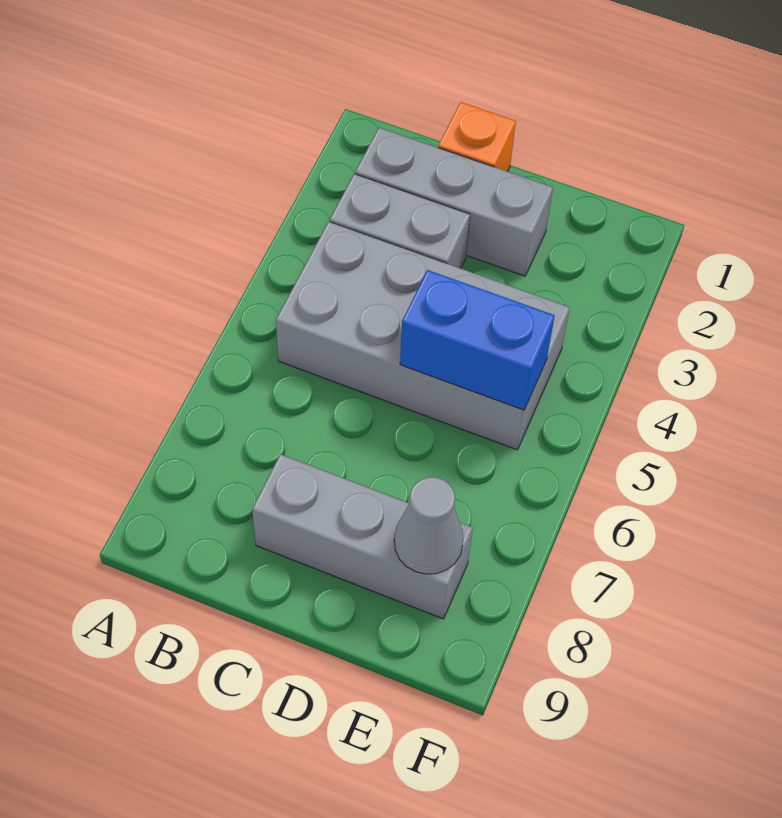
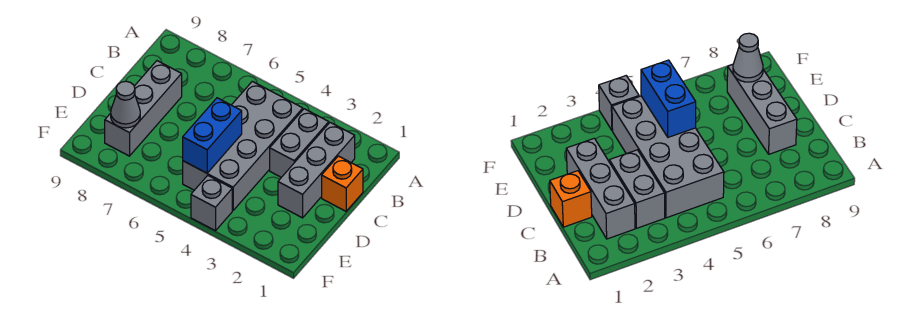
none -> grey 1x1 brick [191,175,232,231]

